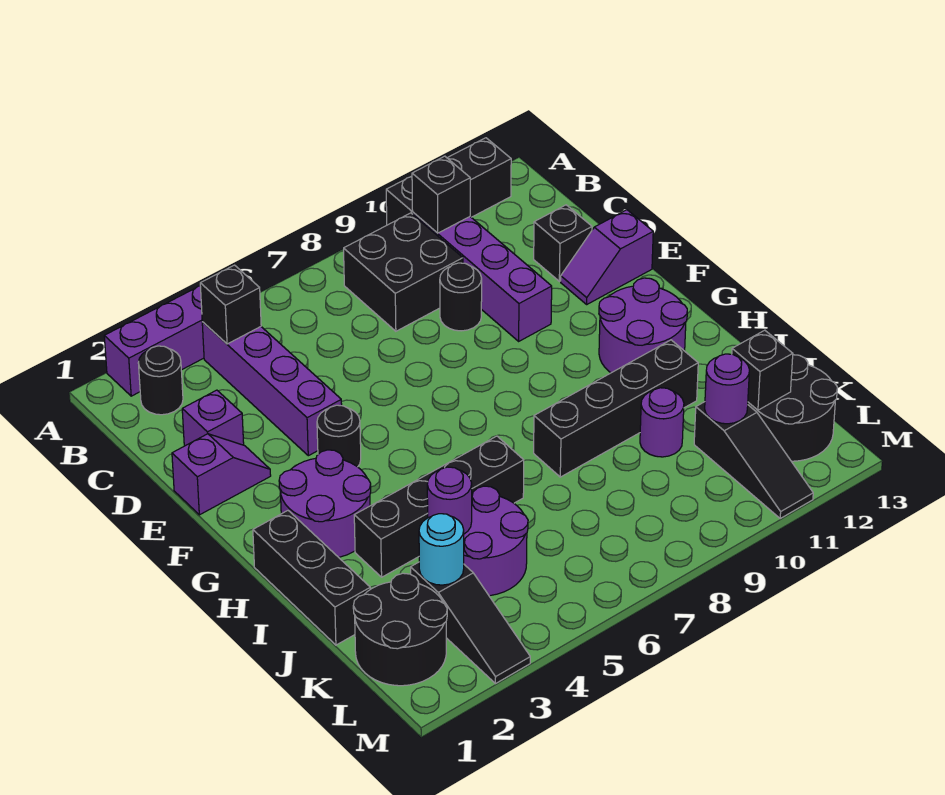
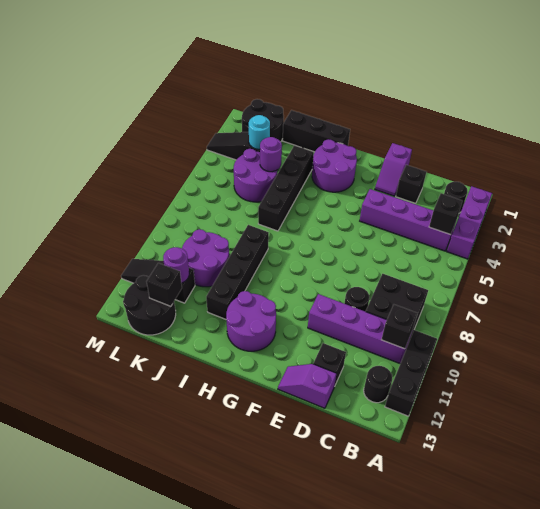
purple 1x1 brick [182,390,244,446] -> black 1x1 brick [396,165,426,203]
purple 1x2 slope [561,210,653,304] -> purple 1x2 slope turned to [278,364,336,408]
black 1x1 round brick [317,405,361,467] -> black 1x1 round brick moved to [364,366,392,403]
purple 1x1 round brick [640,388,684,457] -> purple 2x2 round brick [182,229,229,287]

